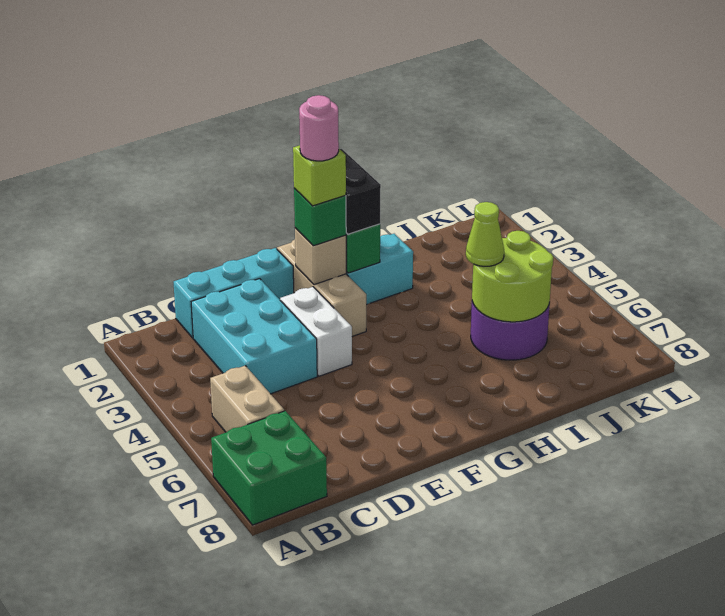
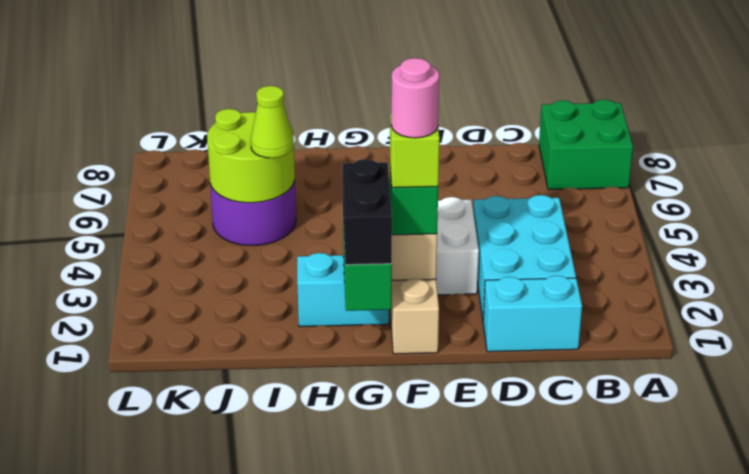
tan 1x2 brick [210,366,284,432] -> none
cyan 1x3 brick [174,248,294,338] -> cyan 1x2 brick [483,276,582,352]

